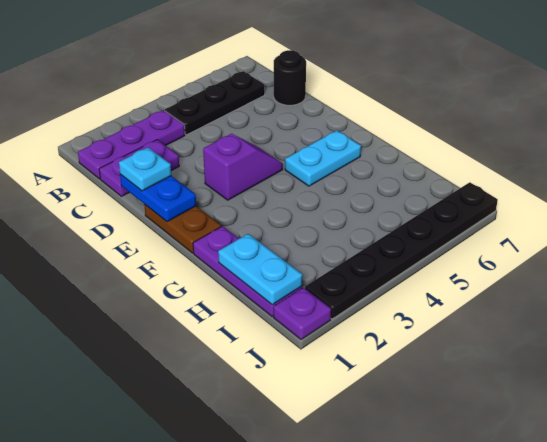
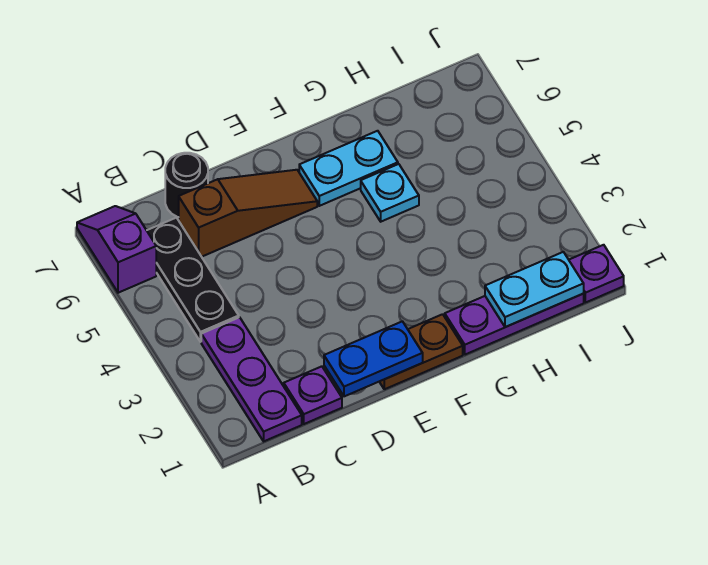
purple 1x2 plate [99,140,179,197] -> purple 1x1 plate [284,366,342,424]
none -> brown 1x3 slope [179,170,317,257]
cyan 1x1 plate [119,148,171,191] -> cyan 1x1 plate moved to [361,164,419,222]
purple 1x2 slope [203,134,283,200] -> purple 1x2 slope moved to [77,206,156,293]
cyan 1x2 plate [285,130,361,186] -> cyan 1x2 plate turned to [299,131,398,206]
black 1x6 plate [305,182,498,319] -> none

